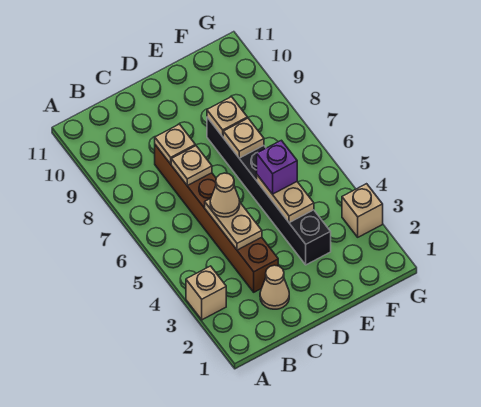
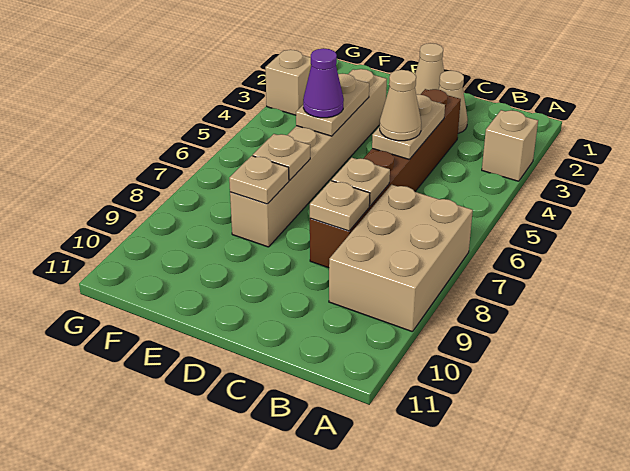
none -> tan 2x3 brick [329,185,473,332]
none -> tan 1x1 cone [415,43,444,95]
black 1x6 brick [207,117,331,265] -> tan 1x6 brick [230,69,387,247]
purple 1x1 brick [257,140,297,194] -> purple 1x1 cone [303,48,344,118]

